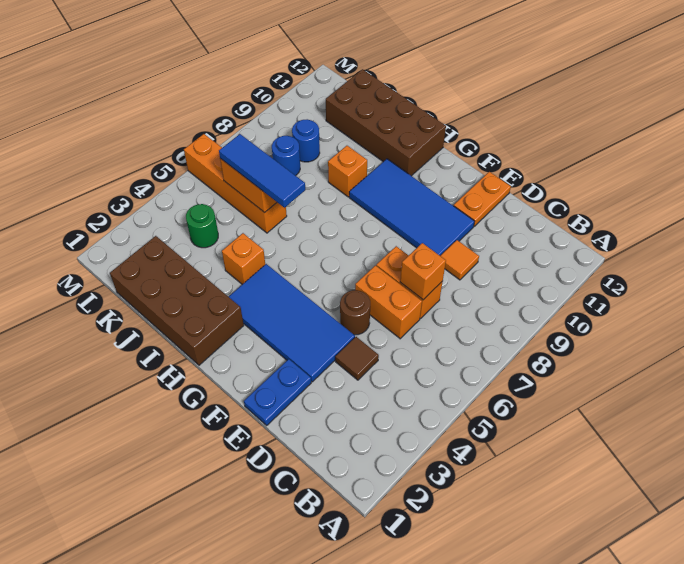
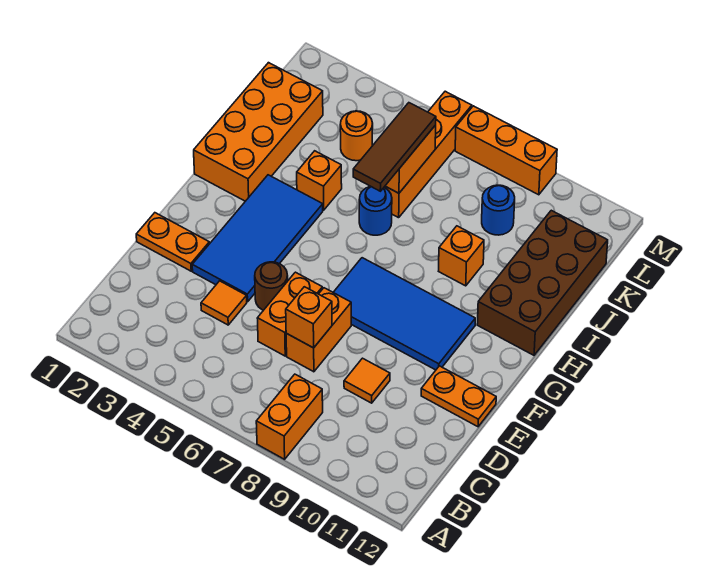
none -> orange 1x2 brick [256,374,323,459]
brown 1x1 tile [335,337,379,380] -> orange 1x1 tile [201,281,247,325]
blue 1x2 plate [244,359,311,425] -> orange 1x2 plate [136,213,209,271]
blue 2x4 tile [349,159,474,256] -> blue 2x4 tile turned to [333,258,475,370]
brown 2x4 brick [110,236,244,365] -> orange 2x4 brick [194,63,323,201]
blue 1x3 tile [219,134,305,208] -> brown 1x3 tile [353,103,436,191]
green 1x1 round brick [186,204,218,248] -> orange 1x1 round brick [340,111,373,161]
blue 1x1 round brick [272,136,300,176] -> blue 1x1 round brick moved to [359,186,392,235]
none -> orange 1x3 brick [455,106,557,195]

